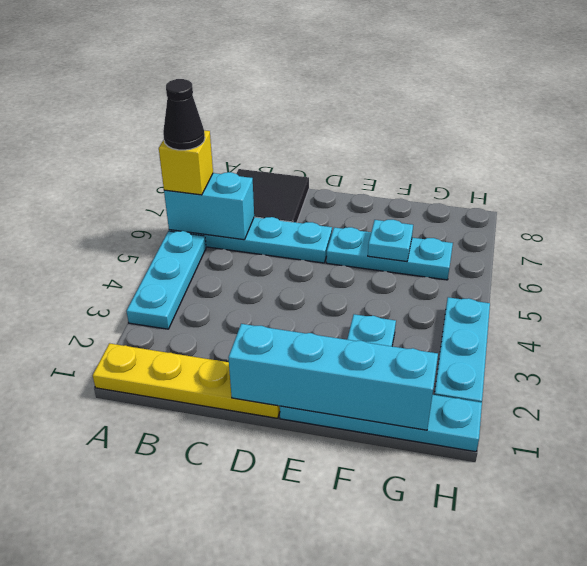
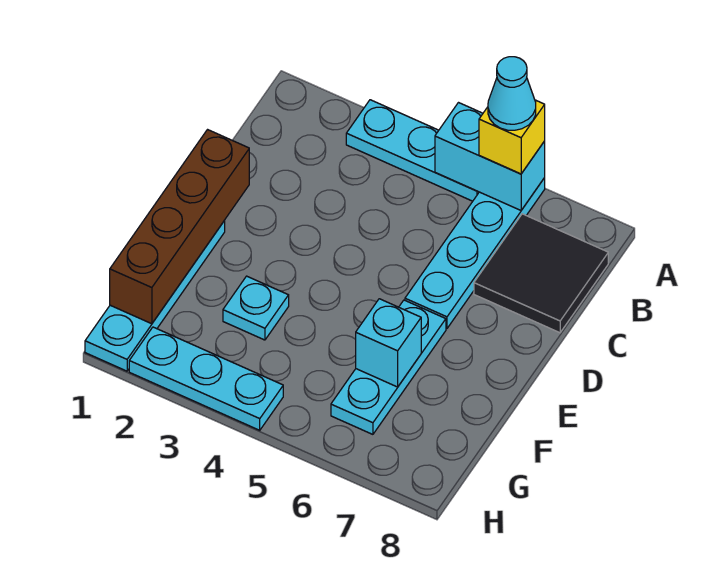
yellow 1x4 plate [93,343,280,418] -> none
cyan 1x2 brick [164,172,254,240] -> cyan 1x2 brick turned to [435,103,545,210]
black 1x1 cone [163,79,205,150] -> cyan 1x1 cone [488,57,536,130]
cyan 1x4 brick [228,324,438,430] -> brown 1x4 brick [110,130,249,324]
cyan 1x1 plate [368,220,413,261] -> cyan 1x1 brick [356,299,421,387]

